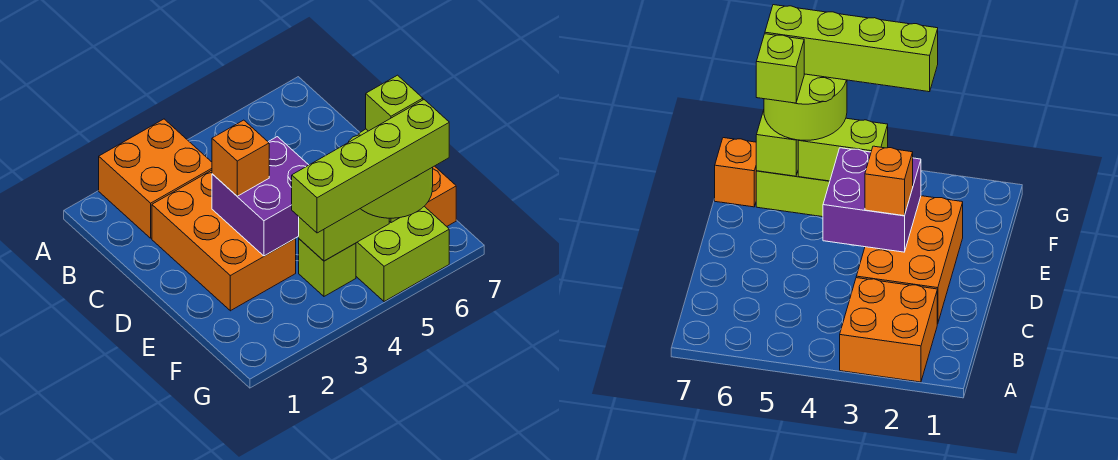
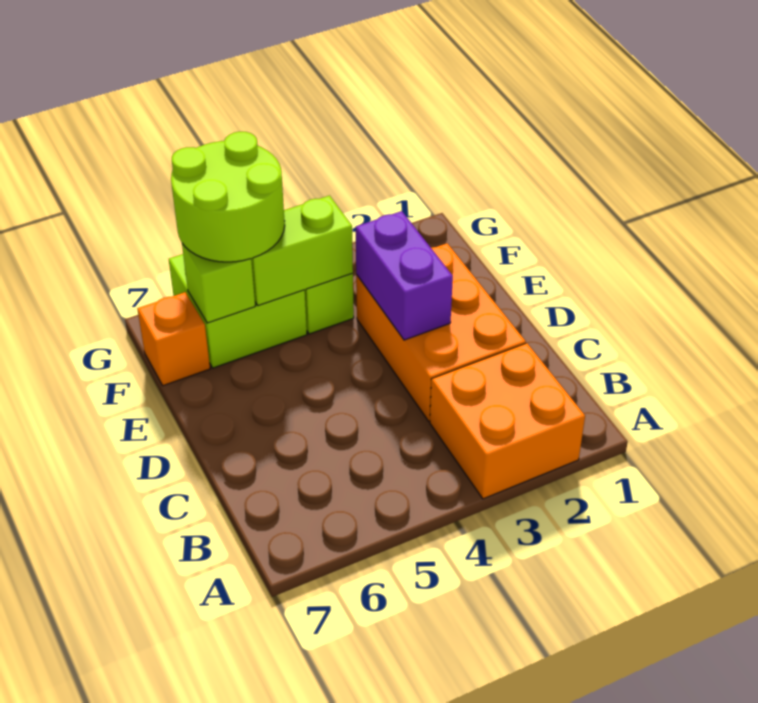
purple 2x2 brick [212,137,308,256] -> purple 1x2 brick [356,211,453,340]
orange 1x1 brick [212,120,269,196] -> none
lime 1x1 brick [366,75,423,131] -> none
lime 1x4 brick [292,100,449,233] -> none

